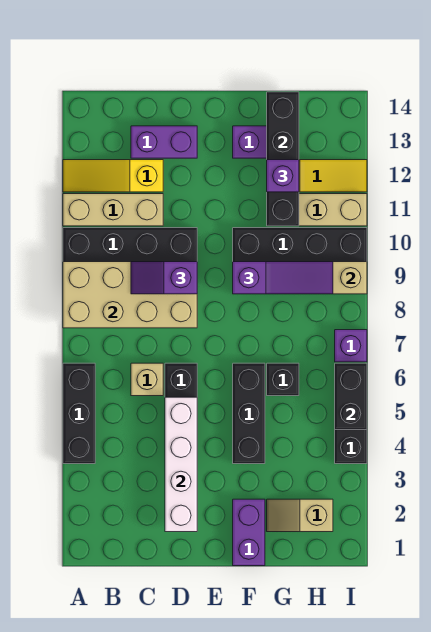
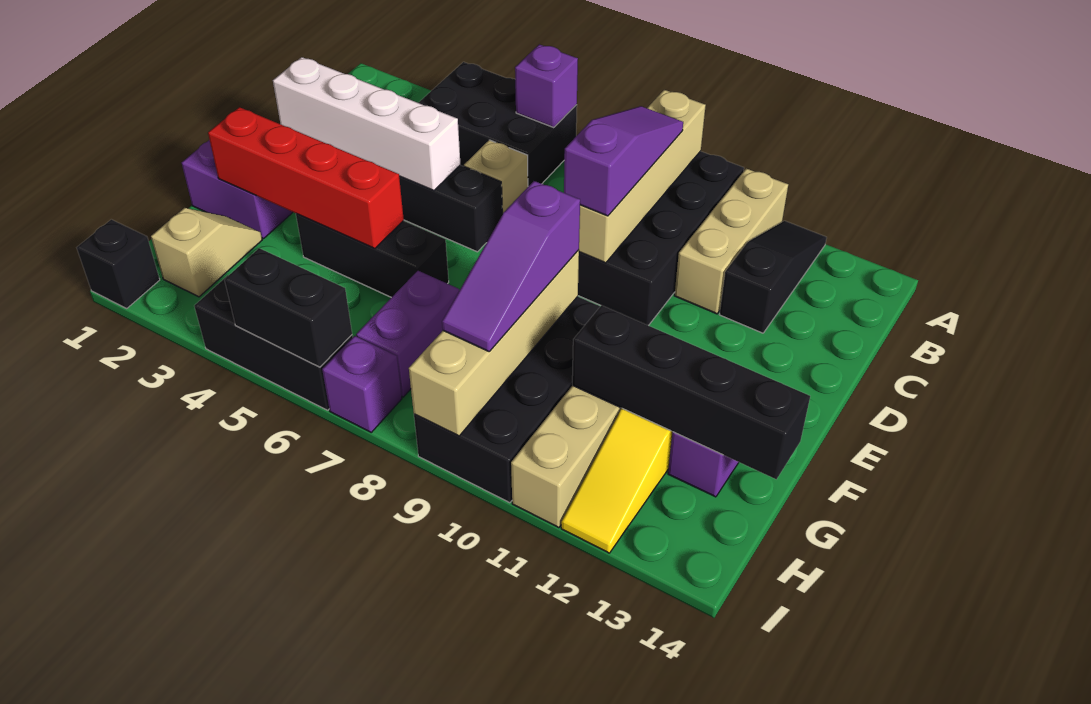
black 1x3 brick [63,363,95,464] -> black 2x3 brick [419,62,577,186]
tan 2x4 brick [63,262,197,328] -> tan 1x4 brick [579,90,706,263]
yellow 1x3 slope [63,160,163,192] -> black 1x3 slope [719,221,827,333]
purple 1x2 slope [131,262,197,294] -> purple 1x3 slope [564,106,683,216]
purple 1x2 brick [131,126,197,158] -> purple 1x2 brick moved to [356,271,459,397]
none -> red 1x4 brick [208,107,404,248]
black 1x1 brick [267,363,299,396] -> black 1x1 brick moved to [77,219,160,308]
purple 1x1 brick [267,160,299,192] -> purple 1x1 brick moved to [515,44,578,128]

